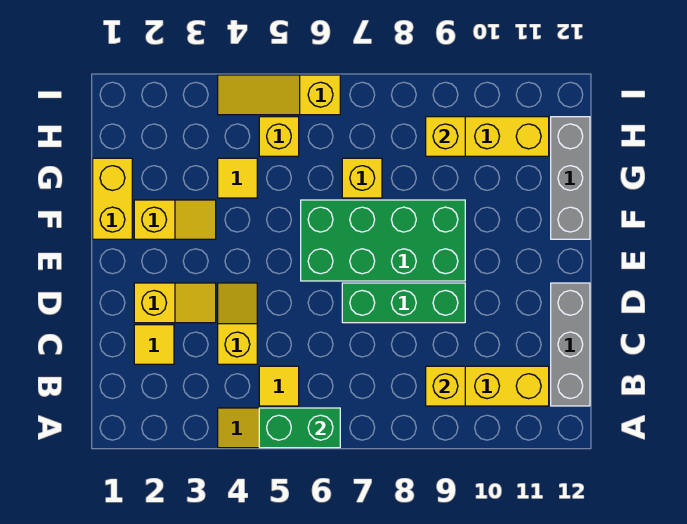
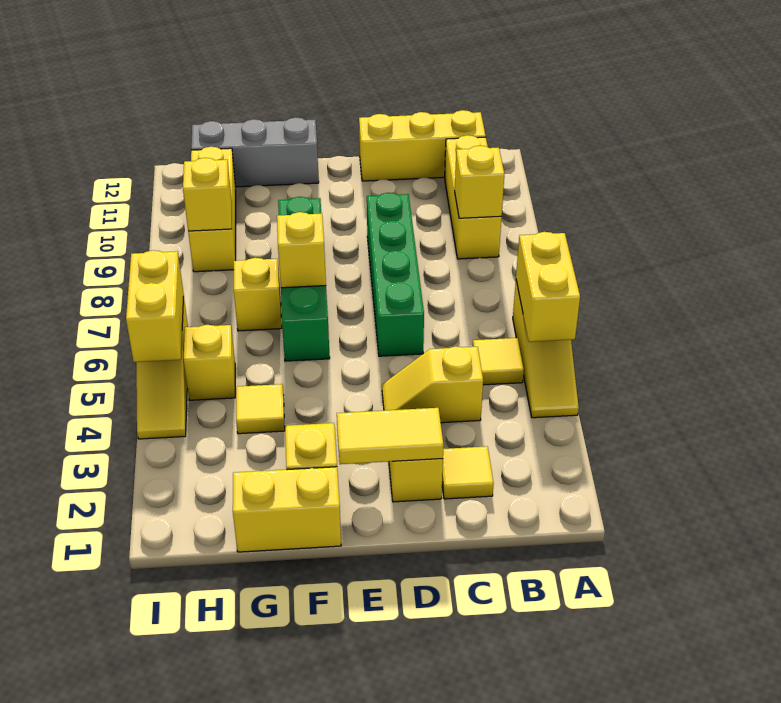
green 1x2 brick [259,408,340,448] -> yellow 1x2 brick [516,232,580,342]
grey 1x3 brick [551,283,590,406] -> yellow 1x3 brick [359,110,486,181]
none -> yellow 1x2 tile [337,408,444,464]
green 1x3 brick [342,283,465,323] -> green 1x4 brick [367,193,424,356]
green 2x4 brick [301,200,465,281] -> green 1x4 brick [278,197,330,361]
none -> yellow 1x1 brick [277,212,326,288]
none -> yellow 1x2 brick [126,250,184,362]

